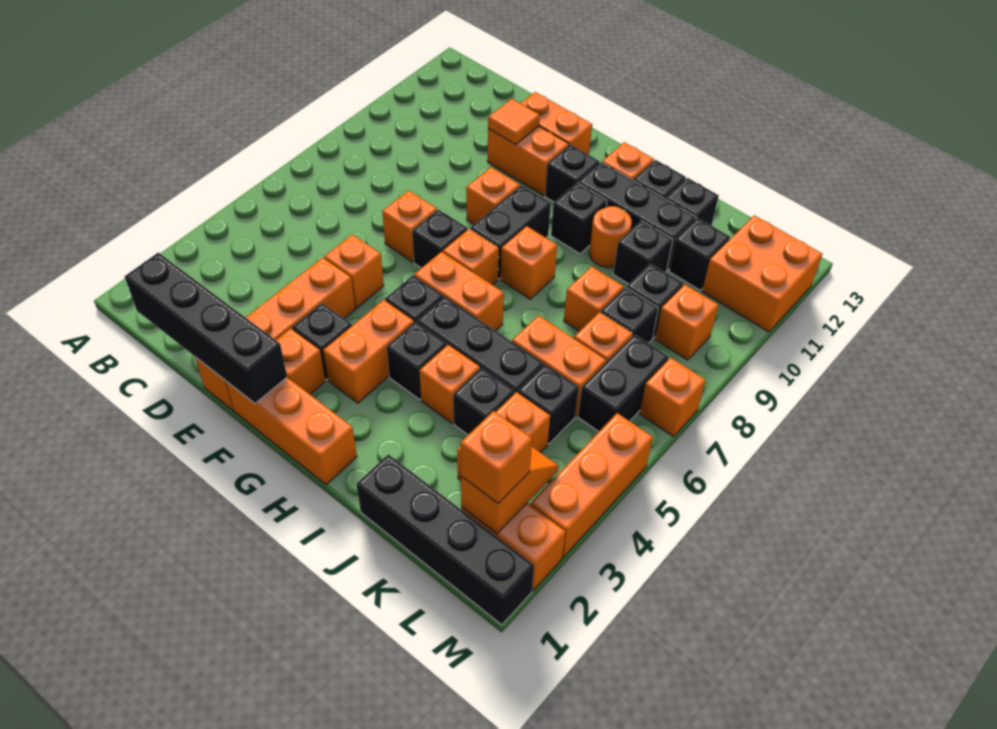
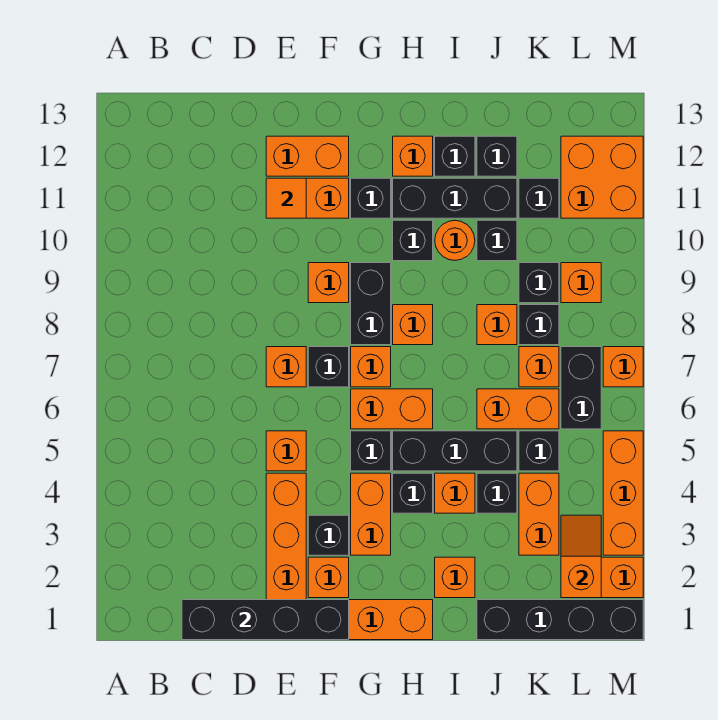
orange 1x1 brick [461,411,532,503] -> orange 1x1 brick moved to [435,557,475,598]

